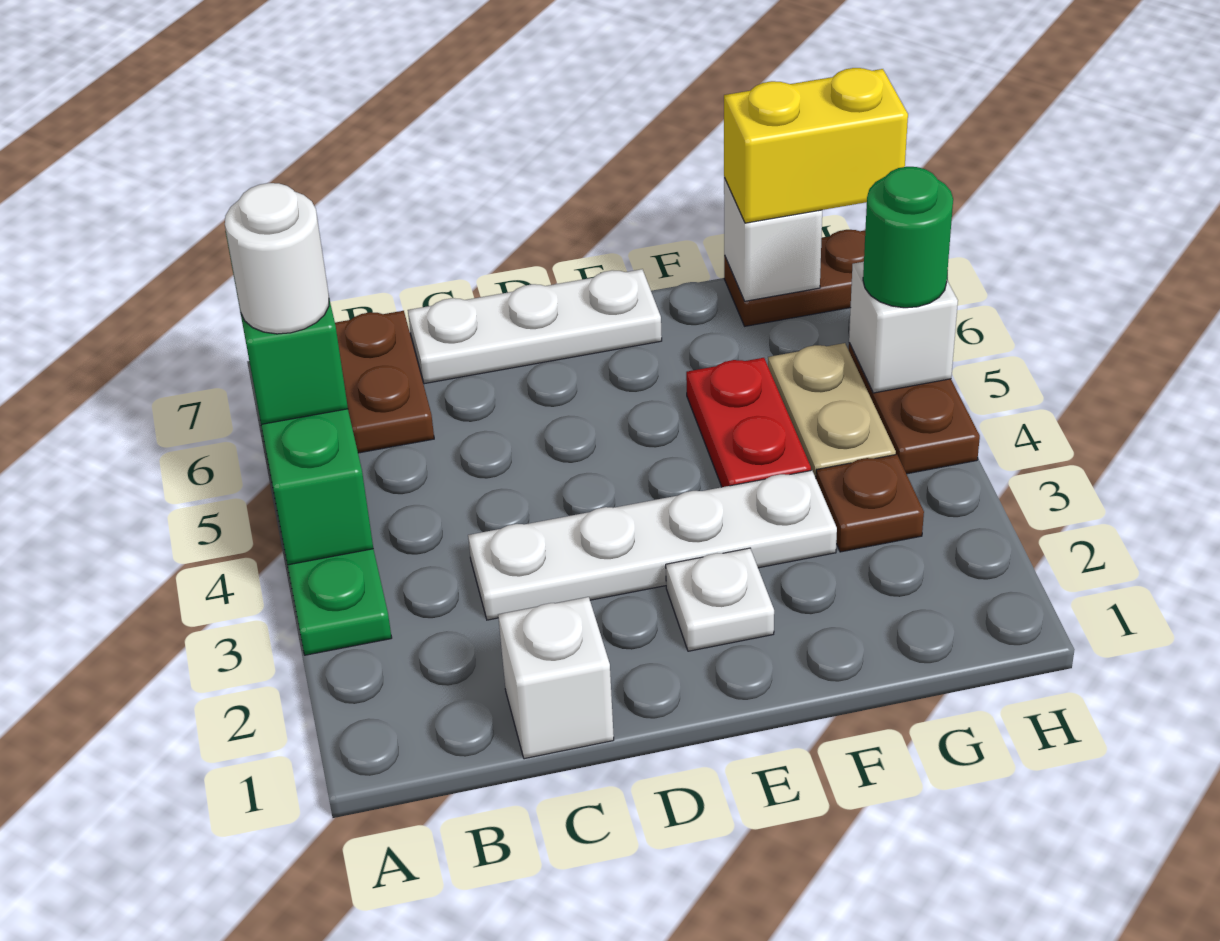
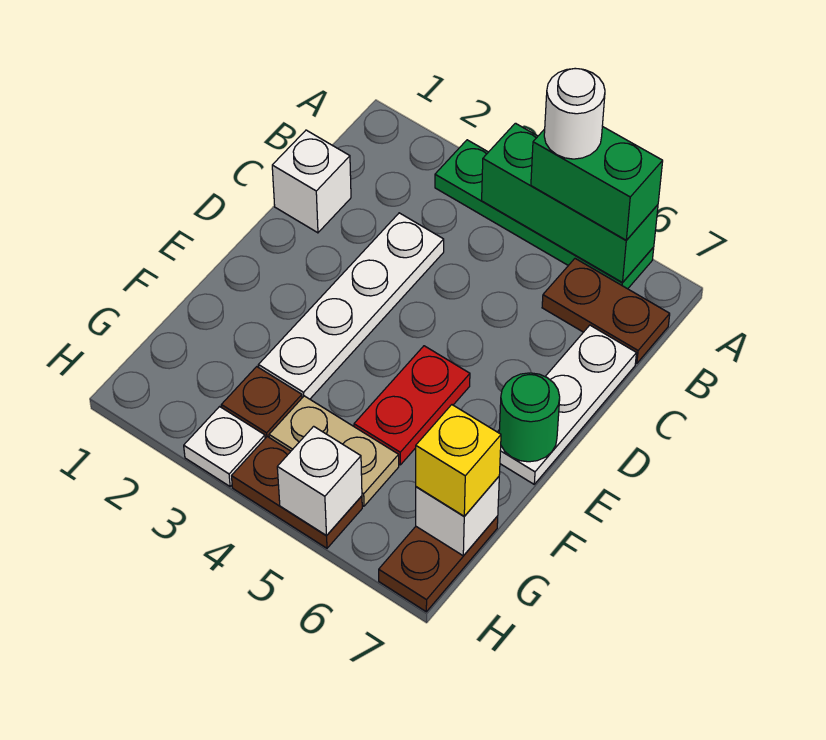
white 1x1 plate [666,548,774,651] -> white 1x1 plate moved to [184,407,265,486]
red 1x2 plate [686,358,811,487] -> red 1x2 plate turned to [354,346,470,465]
yellow 1x2 brick [724,68,908,223] -> yellow 1x1 brick [416,405,501,516]
green 1x1 round brick [863,167,953,308] -> green 1x1 round brick moved to [499,373,560,462]

